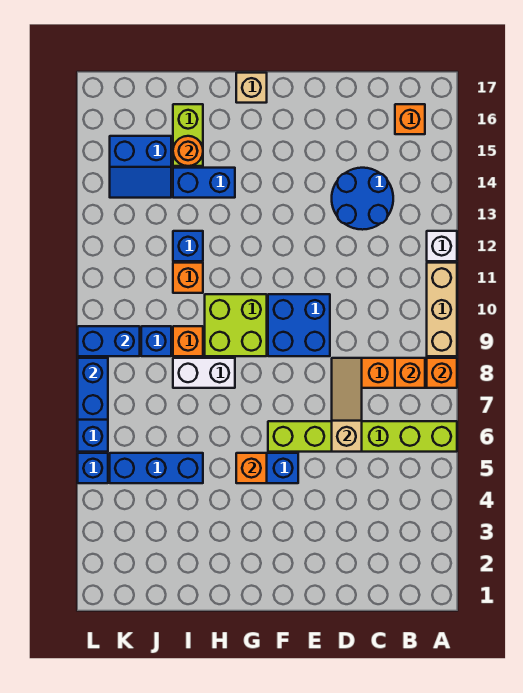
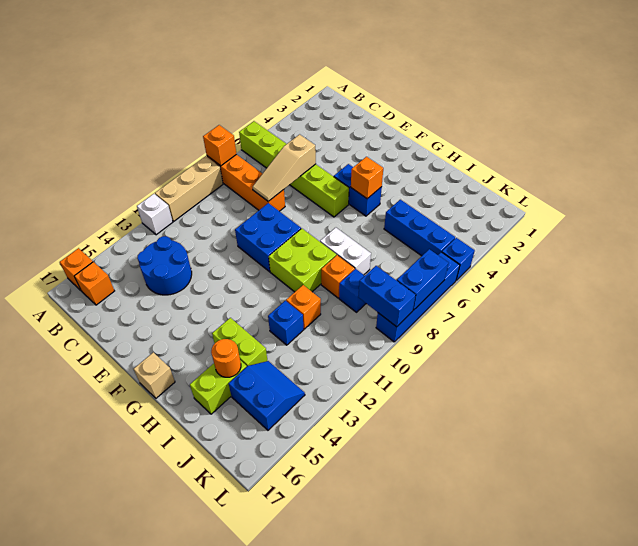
orange 1x1 brick [395,358,425,388] -> orange 1x1 brick moved to [60,248,93,290]
blue 1x2 brick [173,168,235,198] -> lime 1x2 brick [212,318,267,366]

